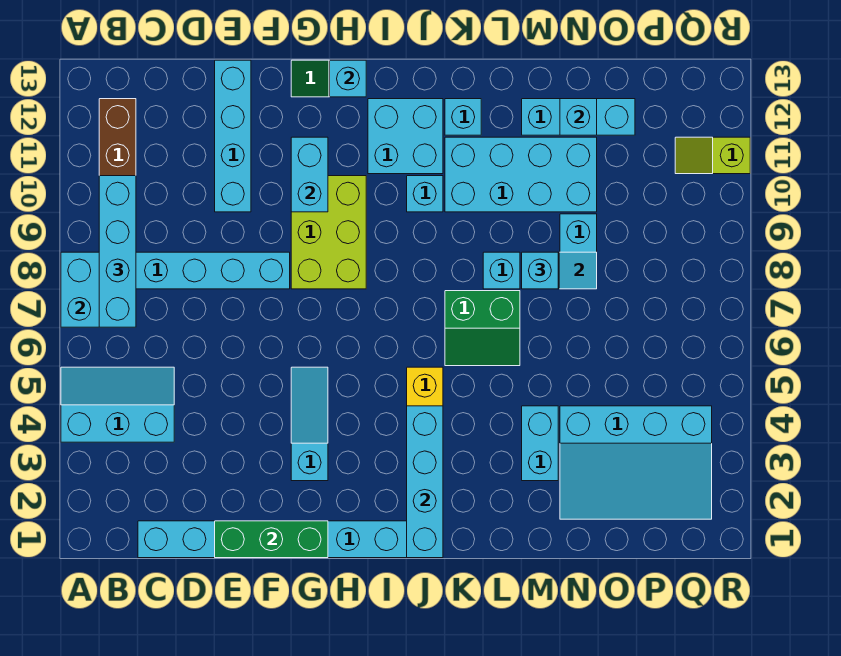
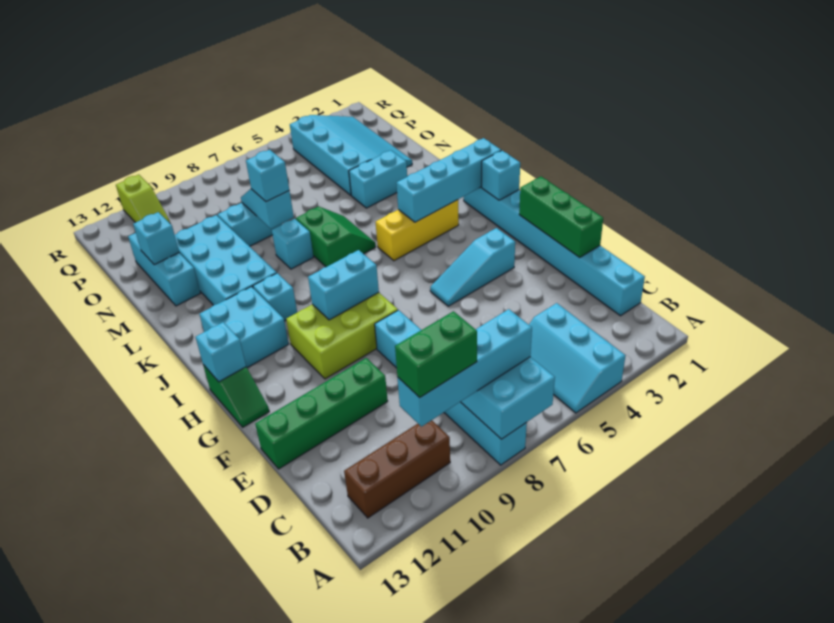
none -> green 1x2 brick [395,311,477,397]
cyan 1x4 brick [215,60,251,212] -> green 1x4 brick [255,358,388,469]
cyan 1x2 brick [291,137,328,212] -> cyan 1x2 brick moved to [308,250,379,320]
cyan 1x1 brick [445,99,481,135] -> cyan 1x1 brick moved to [482,150,520,200]

